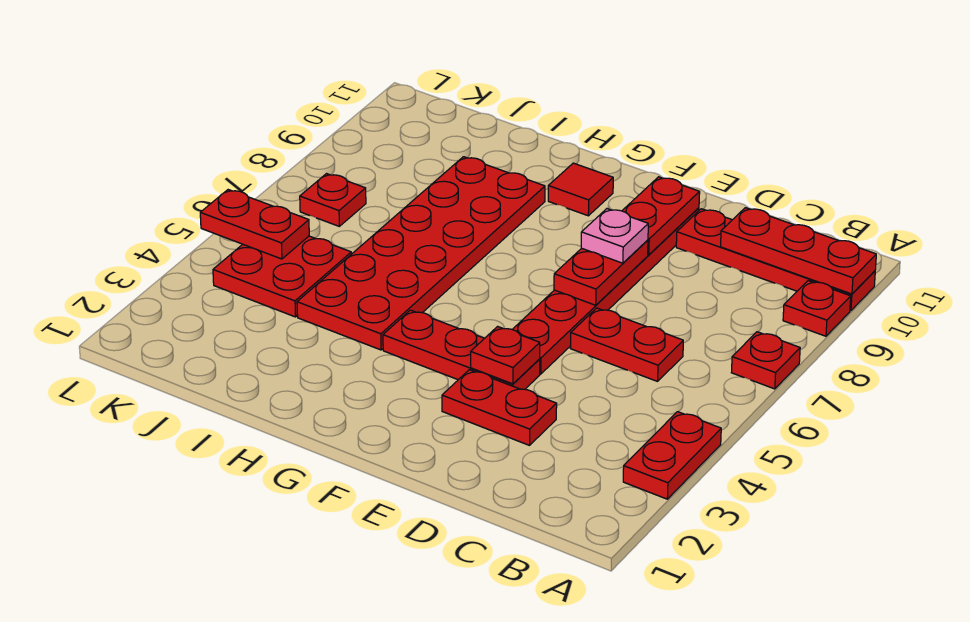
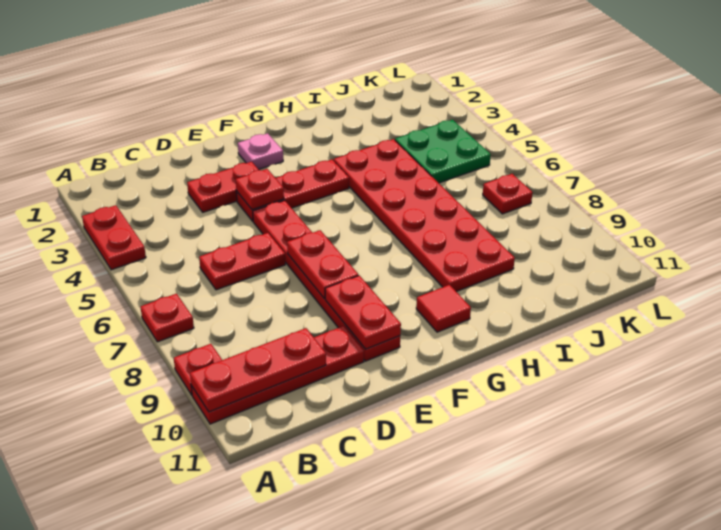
pink 1x1 plate [581,209,648,263] -> pink 1x1 plate moved to [238,133,283,169]
red 2x2 plate [213,236,351,317] -> green 2x2 plate [395,120,491,183]
red 1x2 plate [200,190,309,259] -> none

